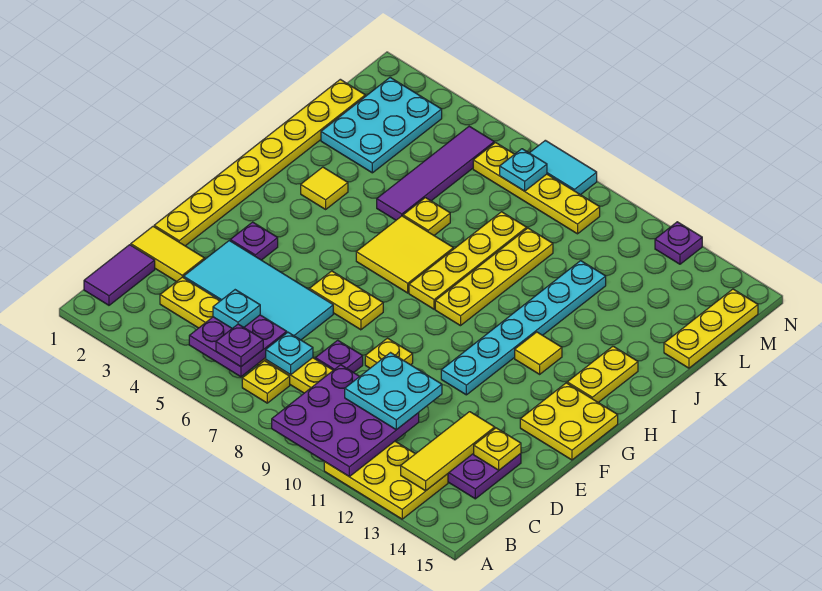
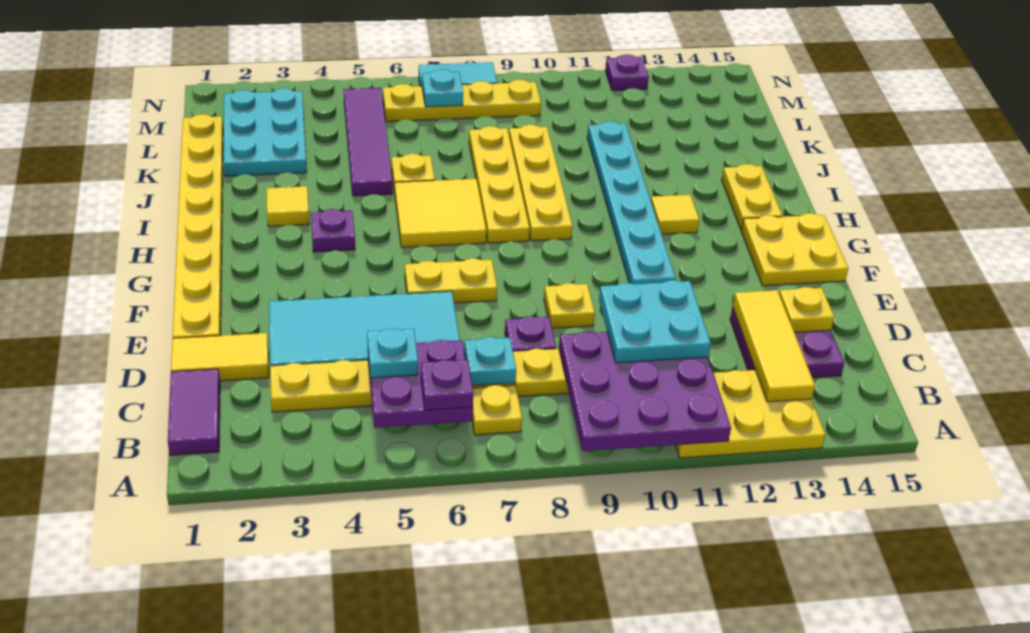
purple 1x1 plate [230,222,278,260] -> purple 1x1 plate moved to [311,209,355,252]
yellow 1x3 plate [664,289,758,368] -> none

